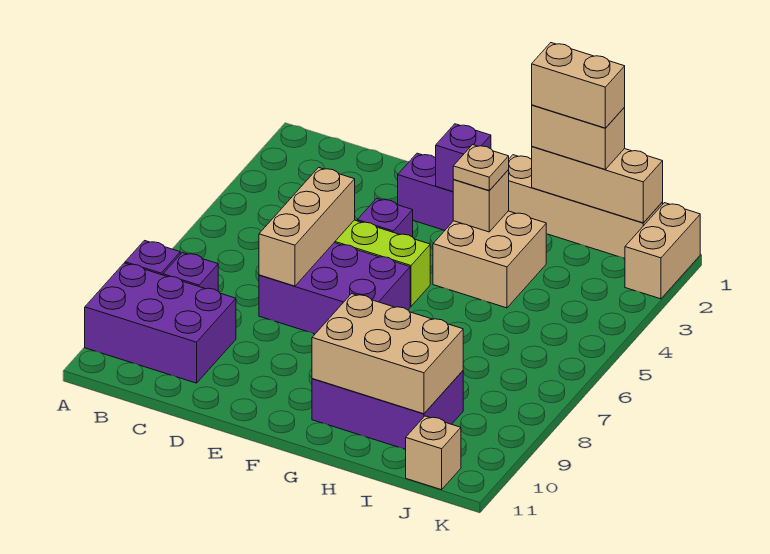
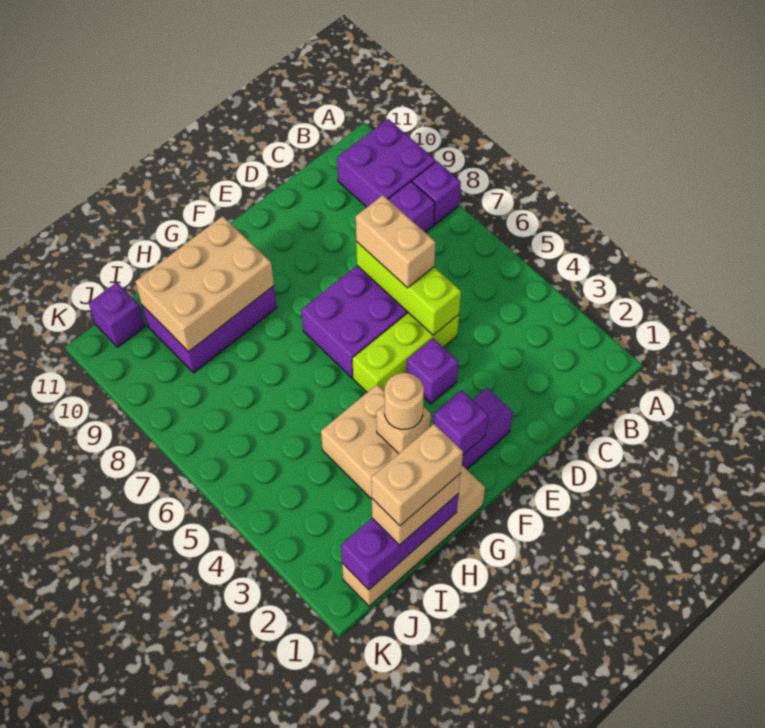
purple 2x3 brick [85,263,236,383] -> purple 2x2 brick [337,119,436,207]
tan 1x3 brick [259,167,355,286] -> lime 1x3 brick [356,242,461,335]
tan 1x1 plate [453,145,509,191] -> tan 1x1 round brick [385,373,424,429]
tan 1x3 brick [532,147,663,223] -> purple 1x3 brick [341,493,459,590]
tan 1x1 brick [406,416,461,490] -> purple 1x1 brick [89,282,145,347]
tan 1x2 brick [625,203,700,299] -> tan 1x2 brick moved to [356,195,436,288]

